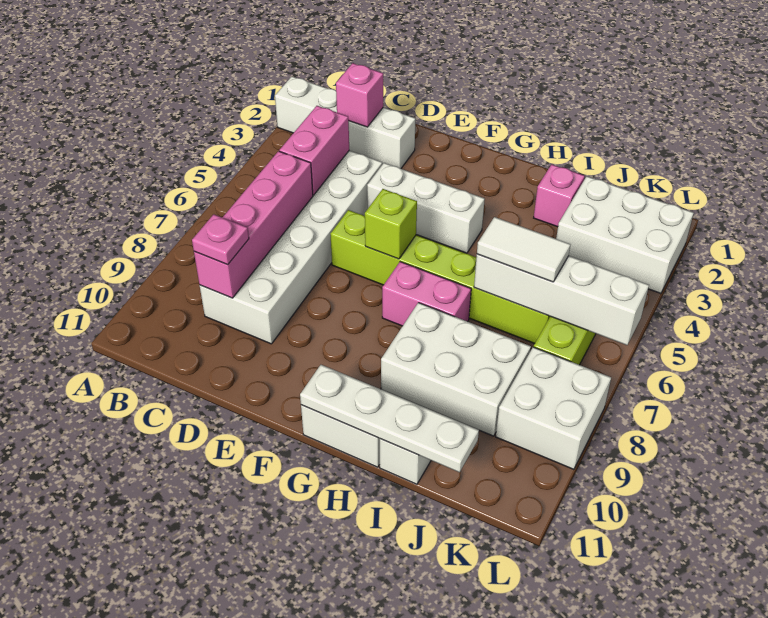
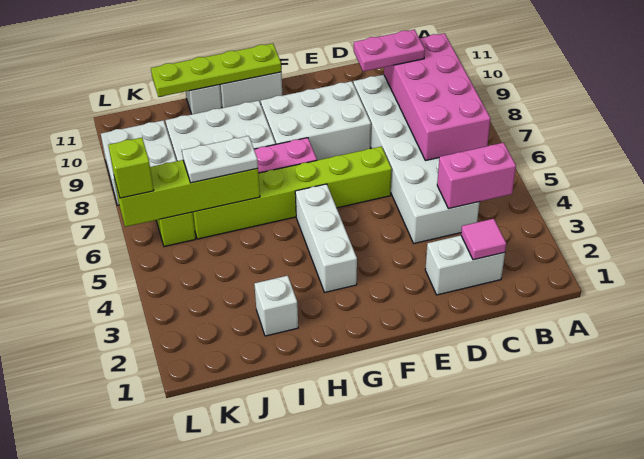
white 1x4 brick [275,76,416,169] -> white 1x2 brick [425,235,505,295]
pink 1x1 brick [336,63,383,127] -> pink 1x1 tile [461,219,506,260]
pink 1x2 brick [279,106,349,195] -> pink 1x2 brick turned to [437,143,516,209]
pink 1x4 brick [194,151,313,298] -> pink 2x4 brick [384,33,490,161]
pink 1x1 plate [192,214,249,265] -> pink 1x2 plate [354,30,425,71]
white 1x3 brick [367,163,485,253] -> white 1x3 brick turned to [295,184,357,292]
lime 1x1 brick [365,189,417,259] -> lime 1x1 brick moved to [108,138,154,198]
white 1x4 plate [300,365,479,472] -> lime 1x4 plate [151,44,281,97]
pink 1x1 brick [534,164,585,227] -> white 1x1 brick [254,276,298,336]
white 1x4 brick [474,254,649,345] -> lime 1x4 brick [114,160,260,227]
white 1x2 tile [477,217,571,282] -> white 1x2 plate [182,136,258,183]
white 2x3 brick [556,176,694,293] -> white 2x3 brick moved to [261,81,371,160]

